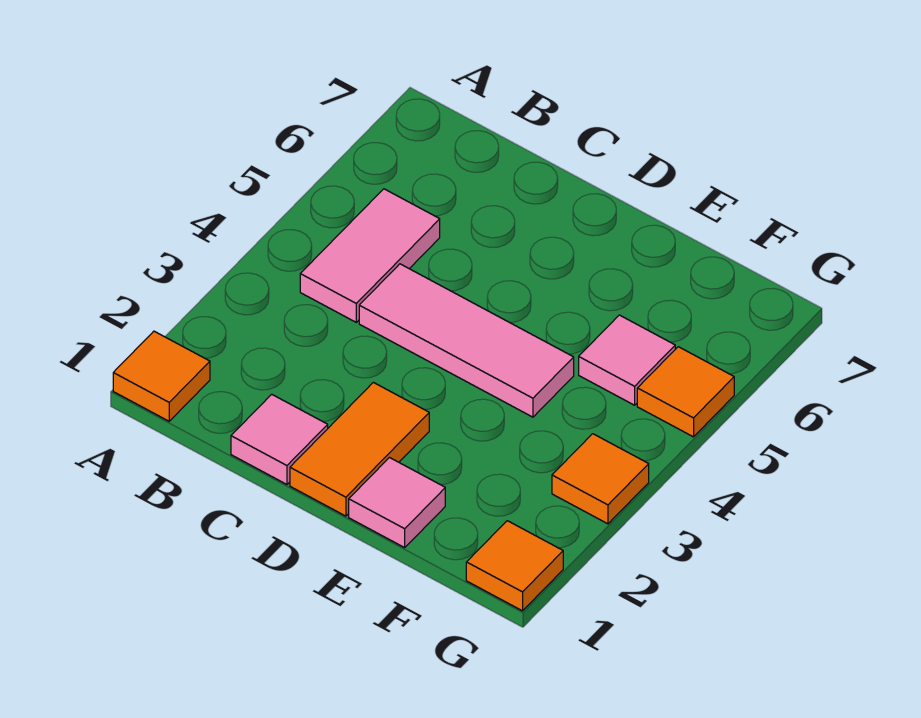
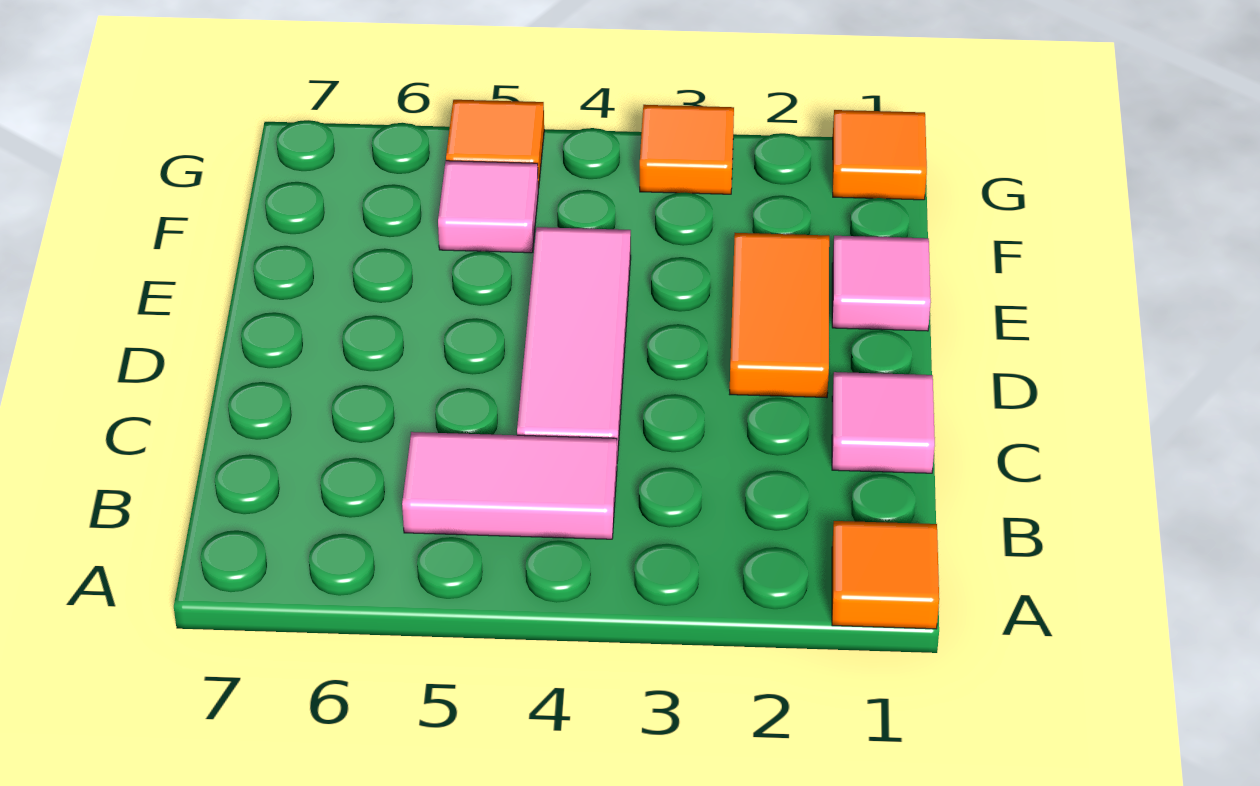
orange 1x2 tile [290,382,429,516] -> orange 1x2 tile turned to [730,233,829,398]

